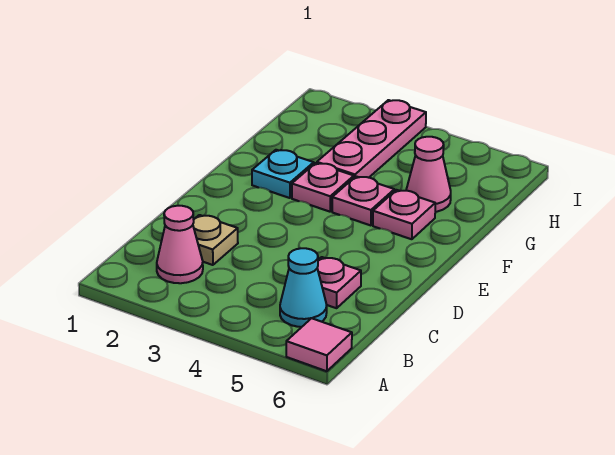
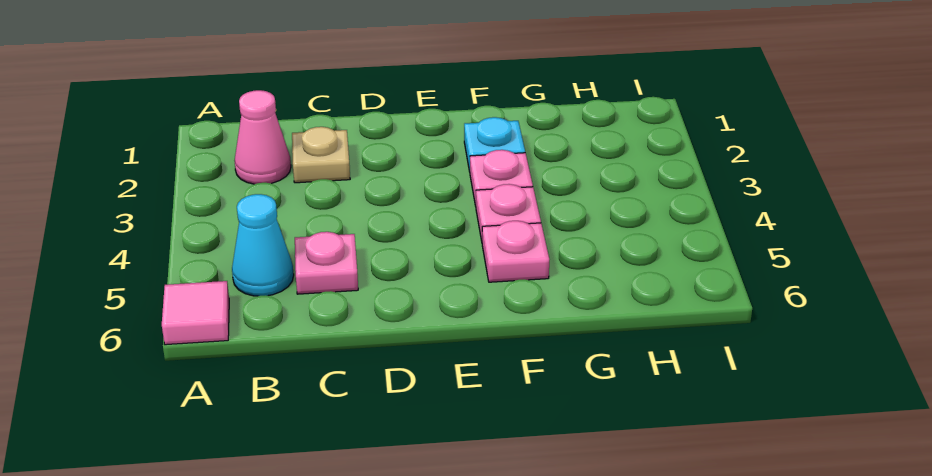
pink 1x3 plate [317,100,426,178] -> none
pink 1x1 cone [406,137,451,212] -> none

